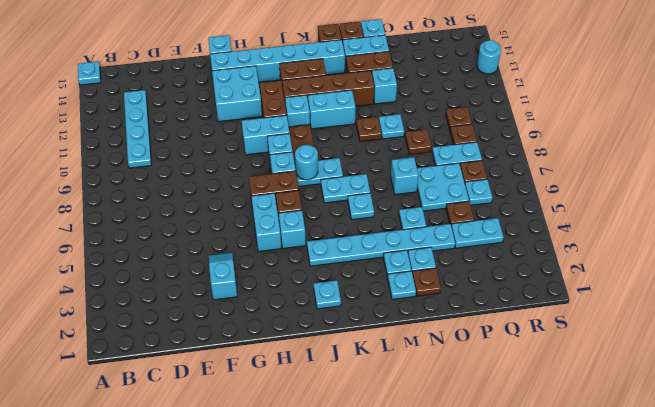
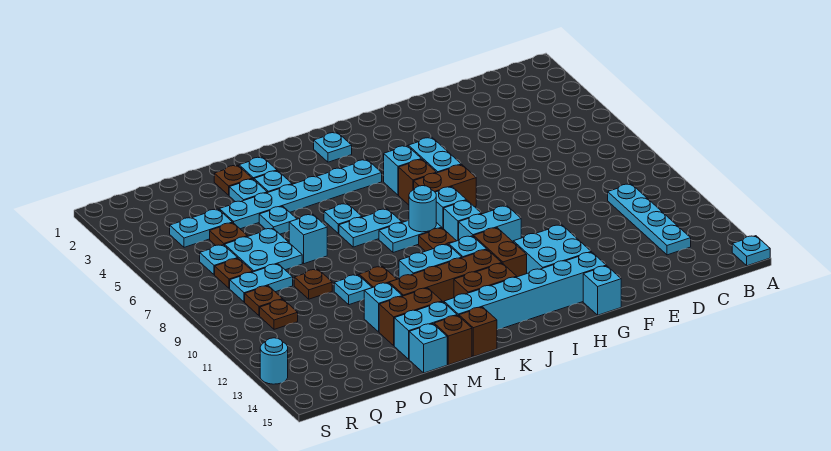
cyan 1x2 slope [209,253,237,300] -> none

